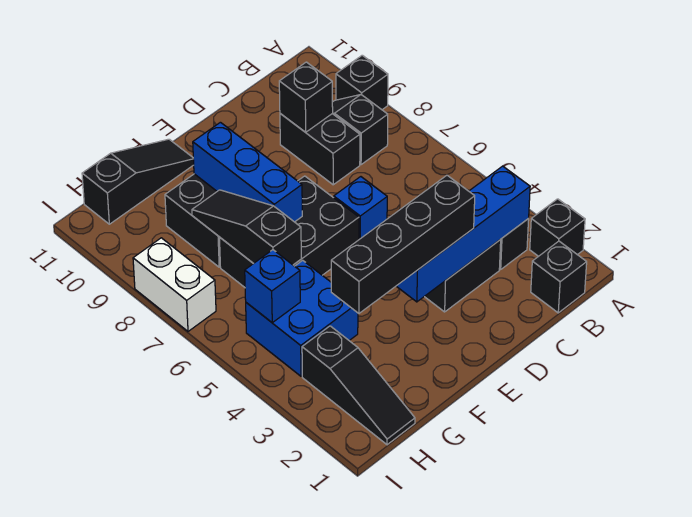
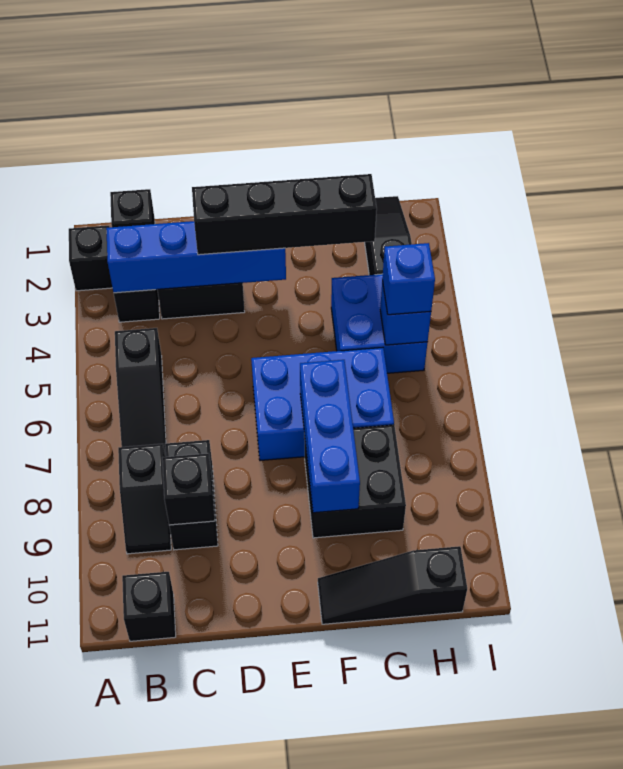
black 1x1 brick [336,55,388,110] -> black 1x1 brick moved to [122,572,176,641]
blue 1x1 brick [334,177,387,239] -> blue 1x1 brick moved to [382,243,435,315]
black 2x3 brick [219,176,359,287] -> blue 2x3 brick [251,348,394,461]
black 1x3 slope [192,190,301,265] -> black 1x3 slope moved to [115,328,166,457]
white 1x2 brick [133,238,216,331] -> none

